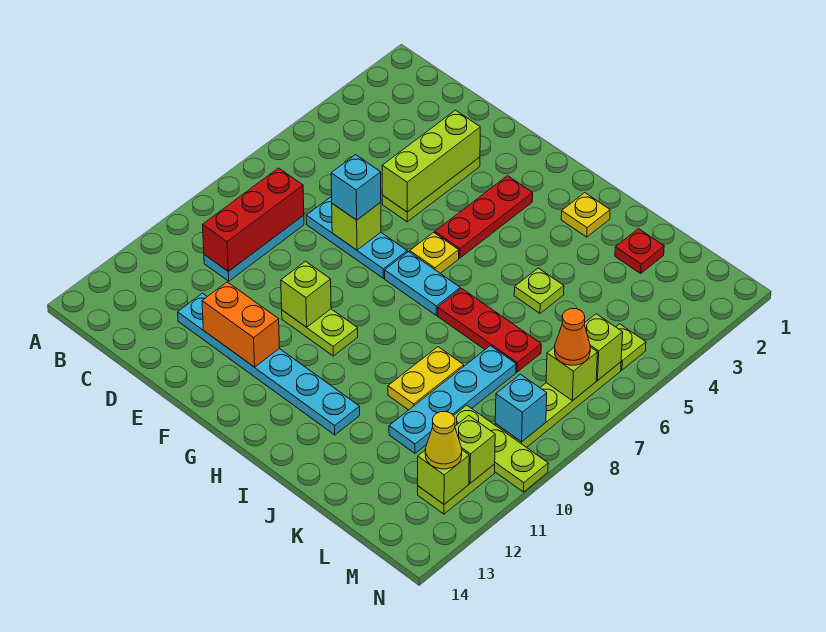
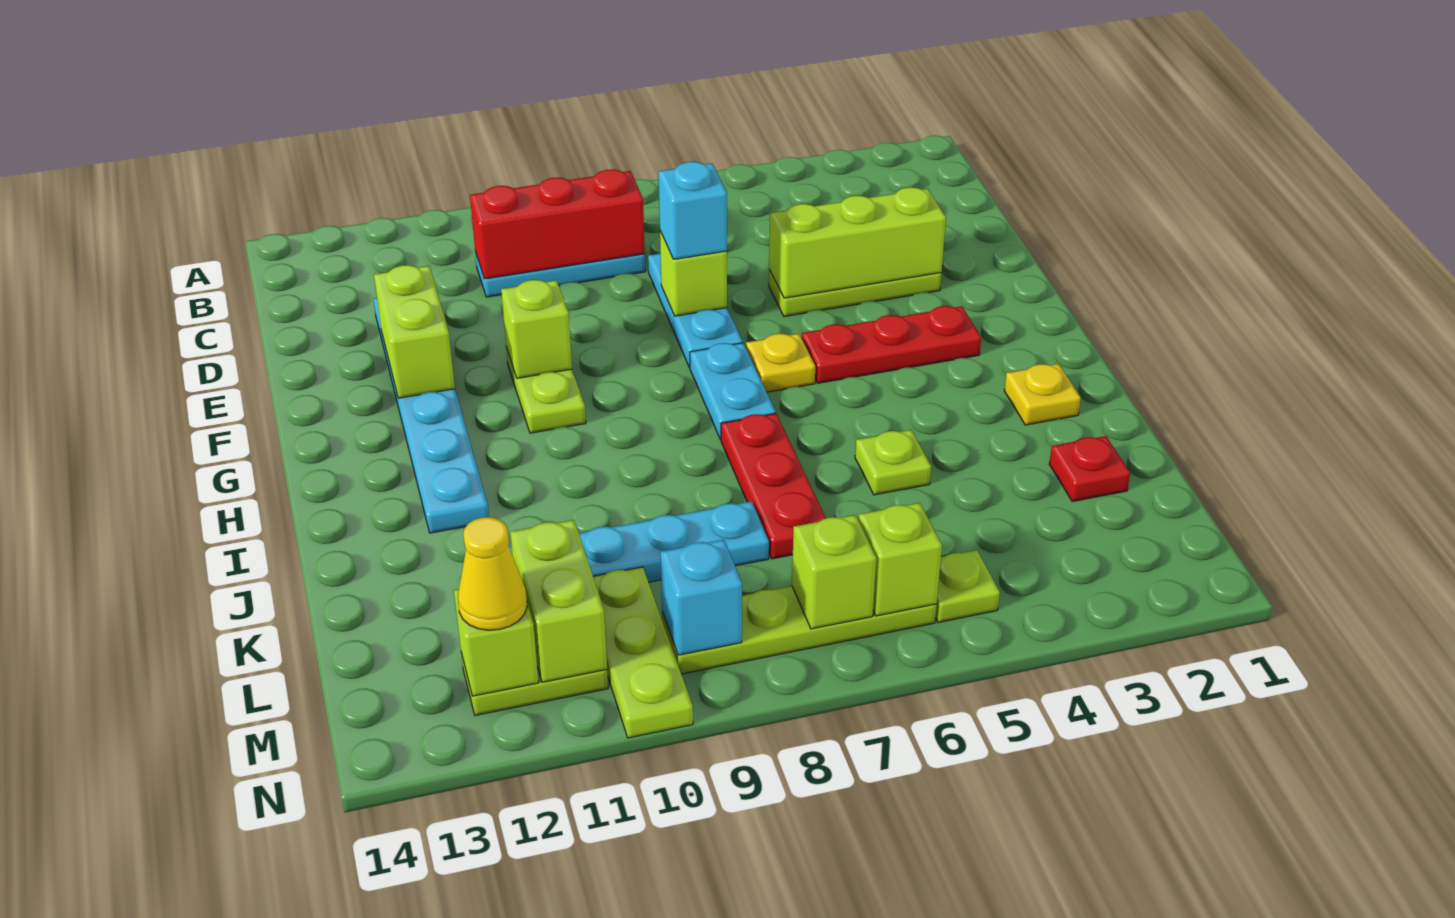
orange 1x2 brick [202,282,280,367] -> lime 1x2 brick [374,265,455,398]
yellow 1x2 plate [388,347,464,410] -> none
orange 1x1 cone [555,309,590,365] -> none
lime 1x1 brick [455,416,495,483] -> lime 1x2 brick [510,520,607,682]

